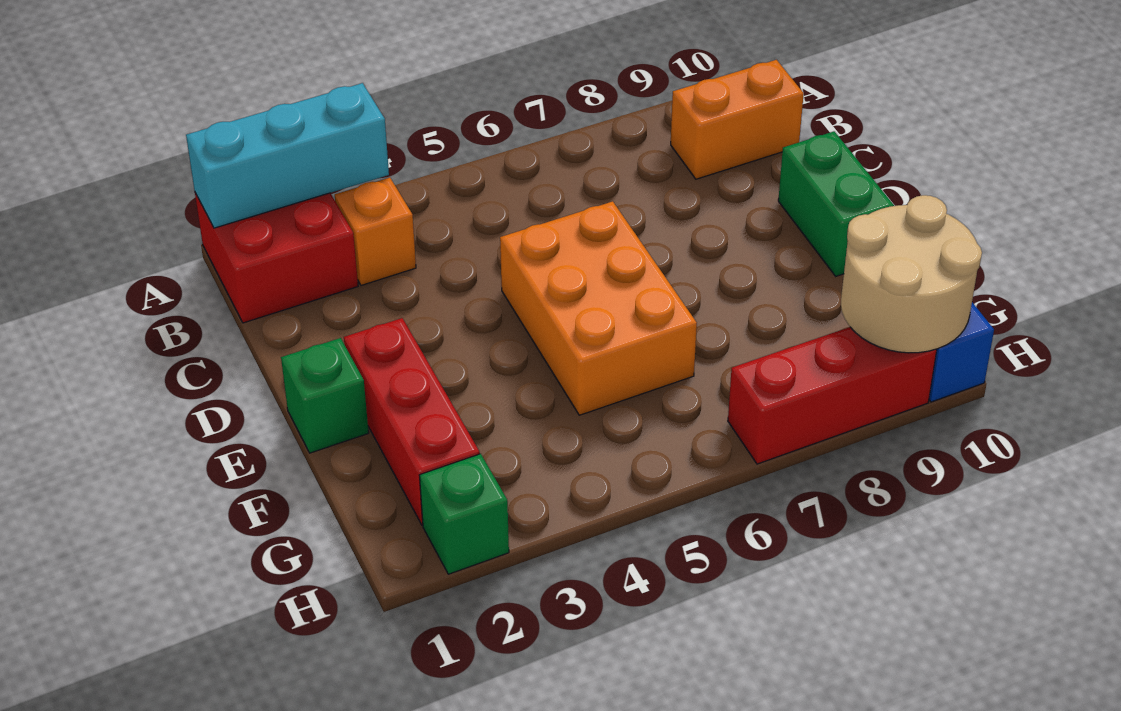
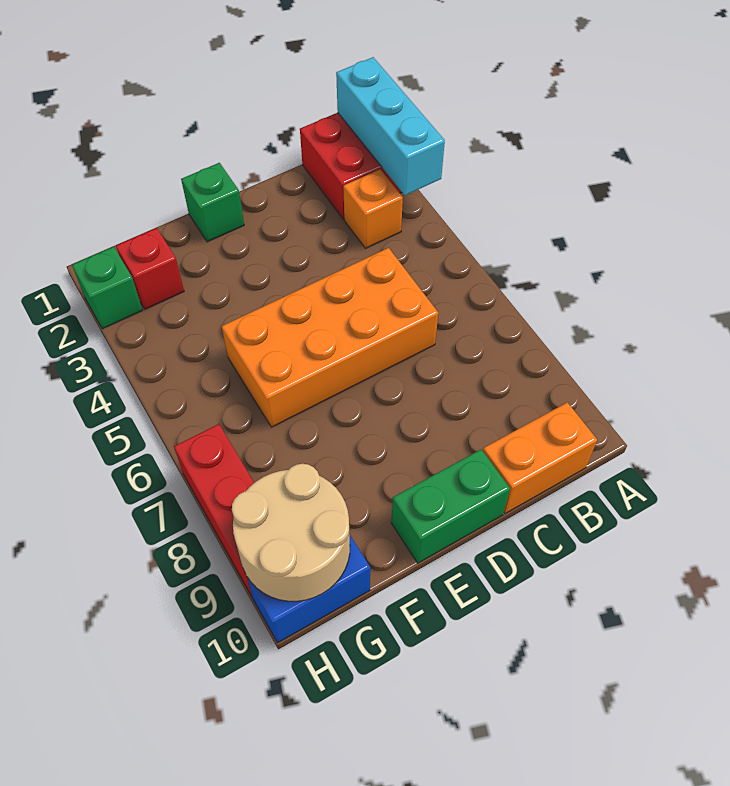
orange 1x2 brick [671,60,804,179] -> orange 1x2 brick turned to [483,402,597,514]
orange 2x3 brick [500,201,697,415] -> orange 2x4 brick [222,248,438,427]
red 1x3 brick [344,318,480,525] -> red 1x1 brick [116,228,184,309]

